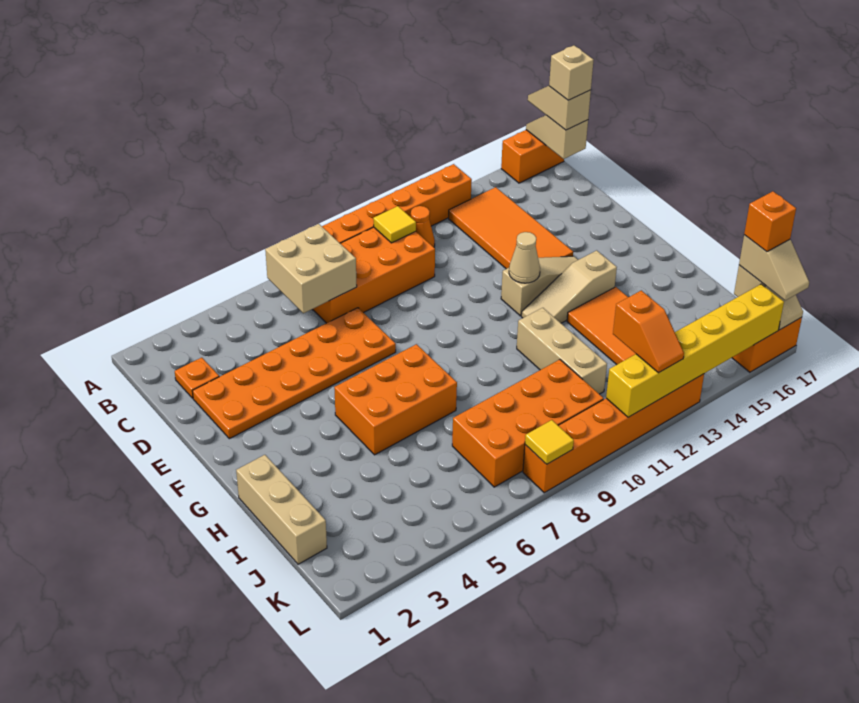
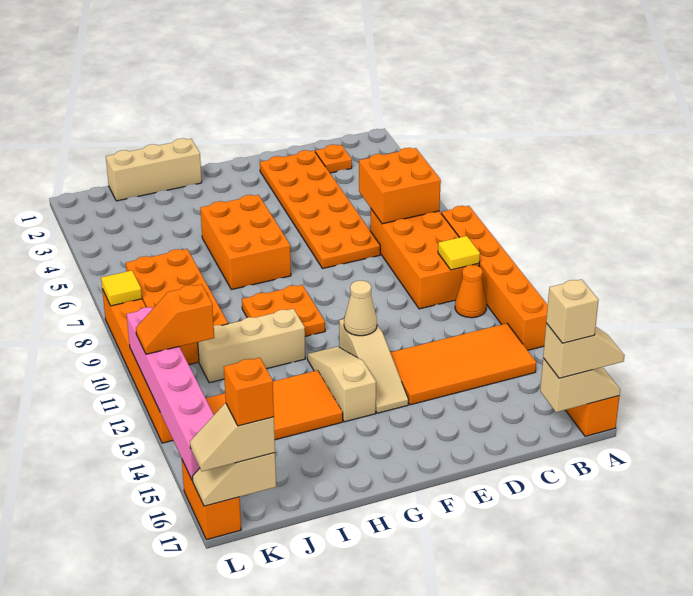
tan 2x2 brick [265,224,357,313] -> orange 2x2 brick [359,148,441,224]
none -> orange 2x2 plate [242,285,325,336]
yellow 1x6 brick [606,284,784,417] -> pink 1x6 brick [127,307,214,481]

